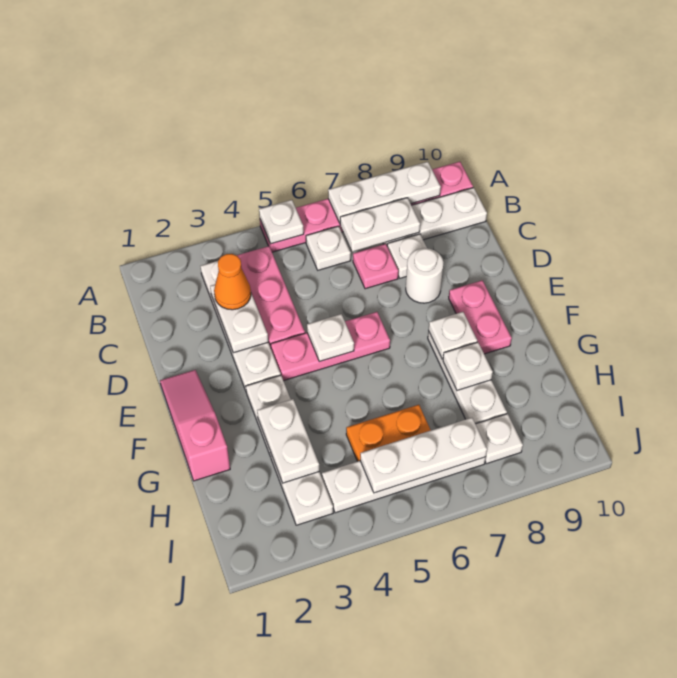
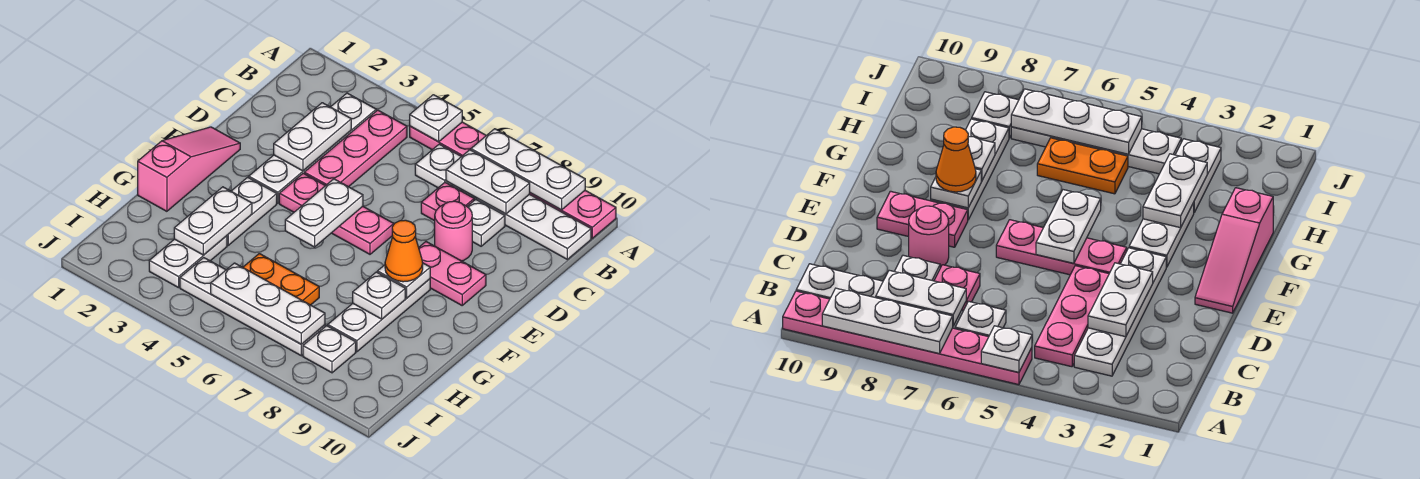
orange 1x1 cone [214,254,251,310] -> orange 1x1 cone moved to [385,220,423,282]
white 1x1 round brick [406,248,444,303] -> pink 1x1 round brick [435,201,472,261]
white 1x1 plate [307,314,354,362] -> white 1x2 plate [285,179,363,247]
pink 1x2 plate [449,280,512,354] -> pink 1x2 plate turned to [419,242,486,305]

